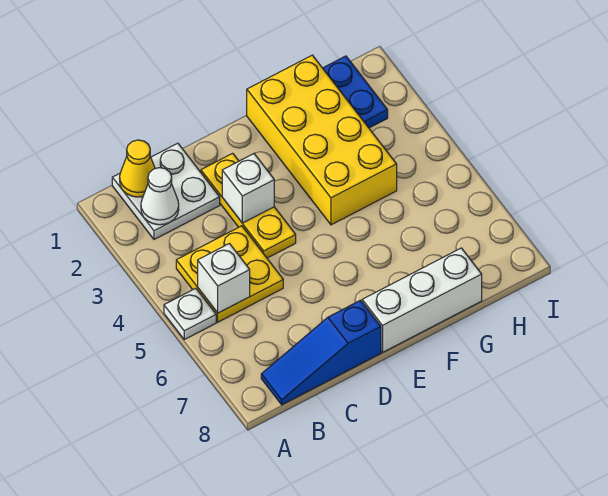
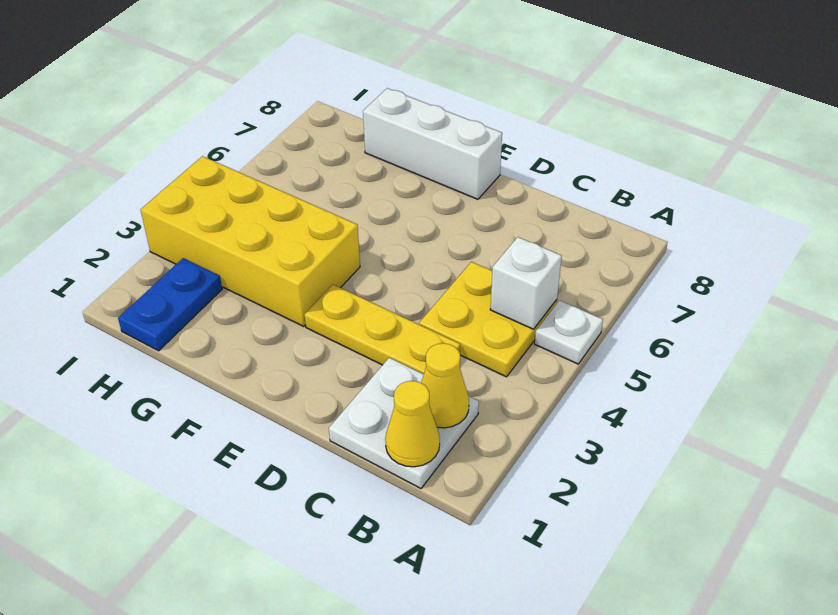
white 1x1 cone [141,168,179,225] -> yellow 1x1 cone [421,343,469,428]
blue 1x3 slope [261,300,381,405] -> none
yellow 1x3 plate [201,153,296,258] -> yellow 1x3 plate turned to [304,285,460,374]
white 1x1 brick [222,154,274,223] -> none
yellow 2x4 brick [247,55,397,225] -> yellow 2x4 brick turned to [141,156,360,327]

